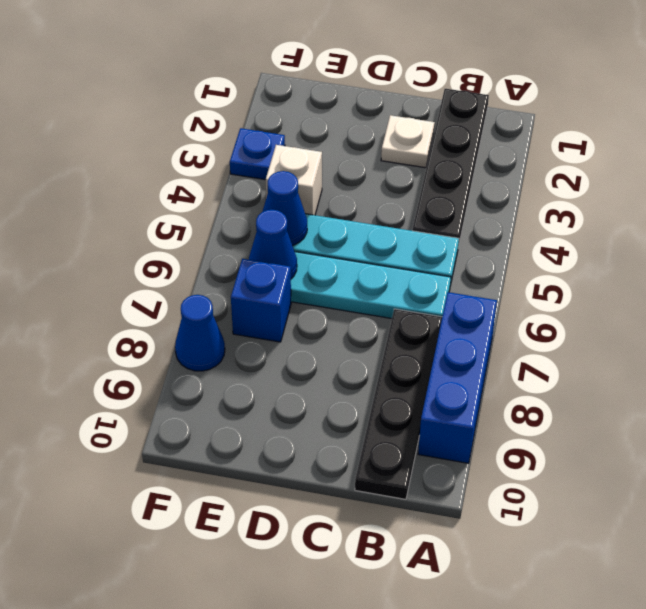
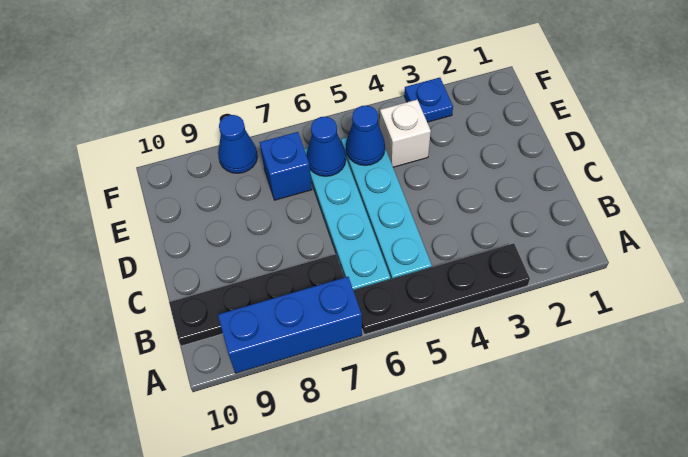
black 1x4 plate [412,89,489,246] -> black 1x4 plate moved to [354,243,530,335]
white 1x1 plate [381,115,435,168] -> none

